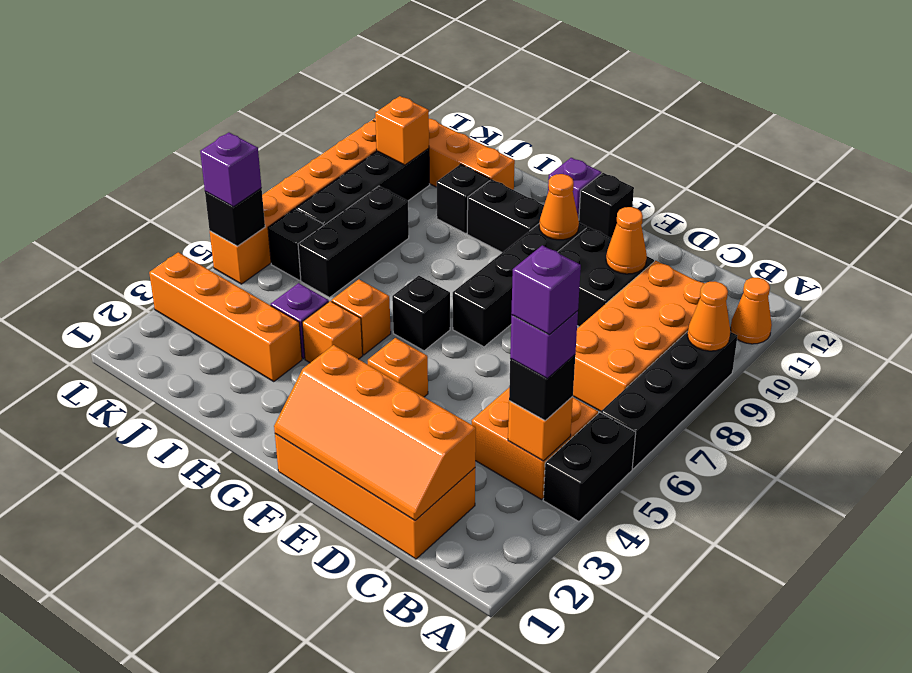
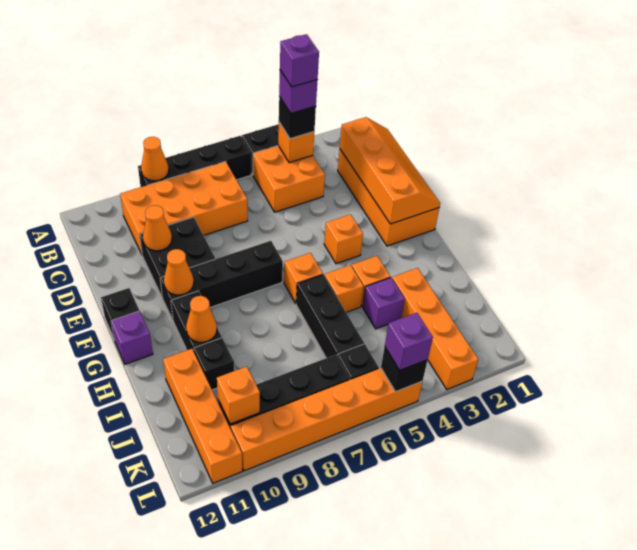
orange 1x1 cone [730,278,772,344] -> orange 1x1 cone moved to [186,296,217,342]
black 1x1 brick [392,276,450,351] -> orange 1x1 brick [284,253,323,303]
black 1x3 brick [298,186,409,297] -> black 1x3 brick turned to [296,275,364,358]

